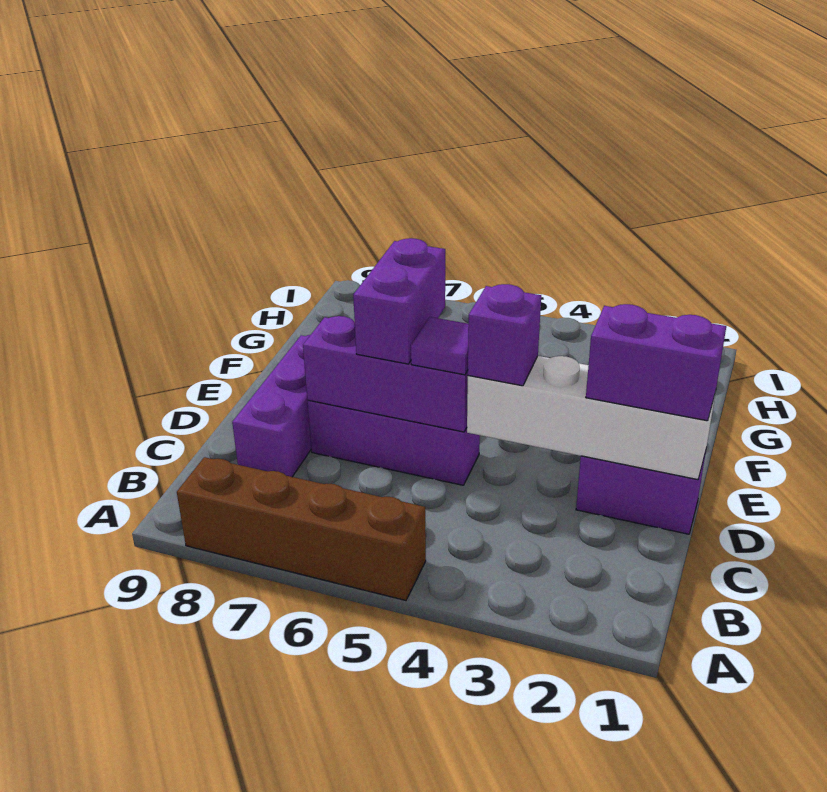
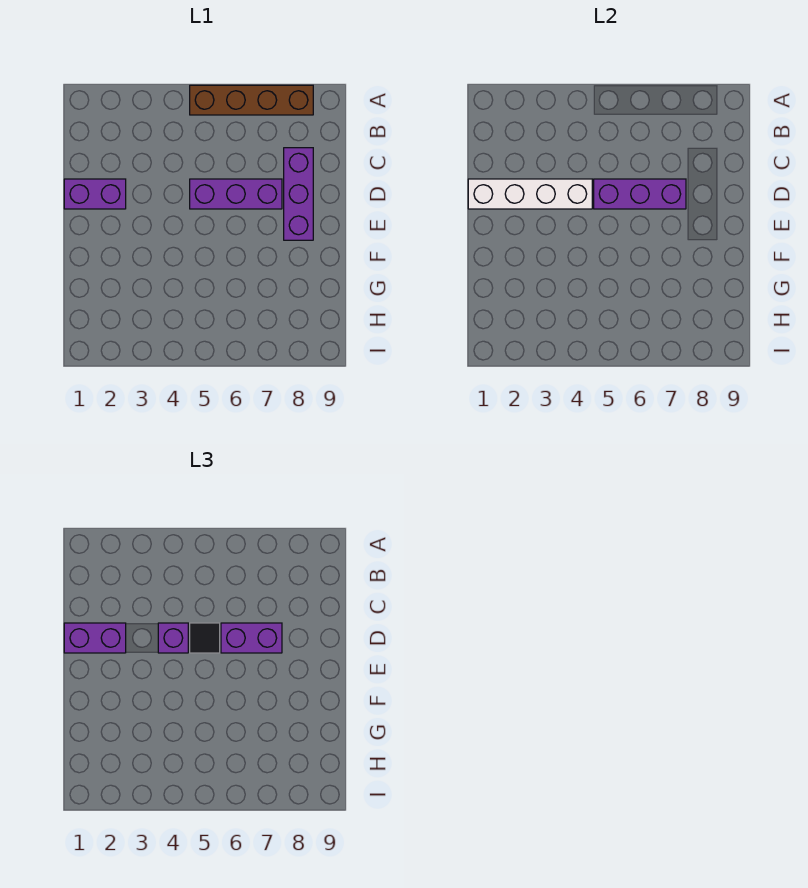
purple 1x1 tile [411,317,469,375] -> black 1x1 tile [190,623,220,653]
purple 1x2 brick [353,238,445,364] -> purple 1x2 brick turned to [221,623,282,653]

